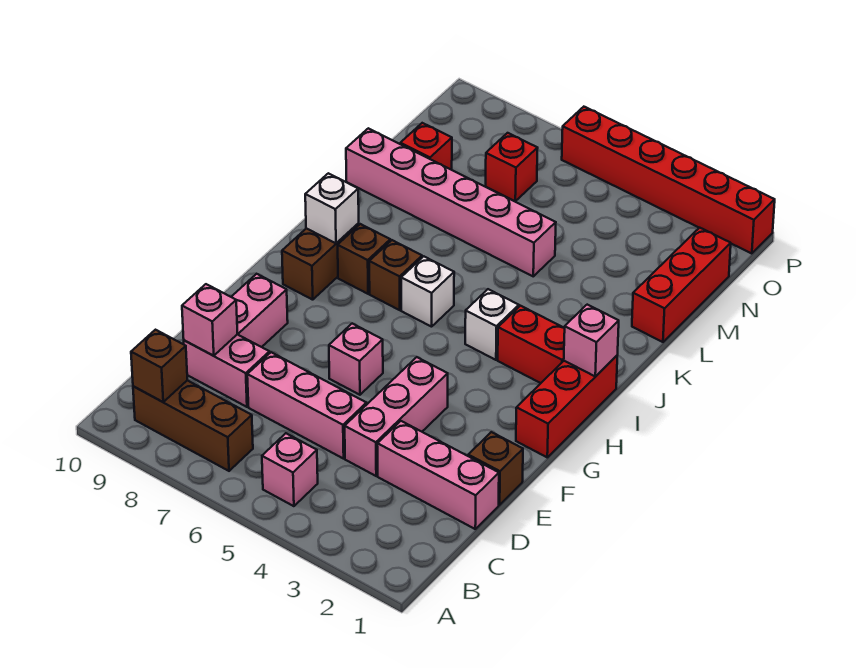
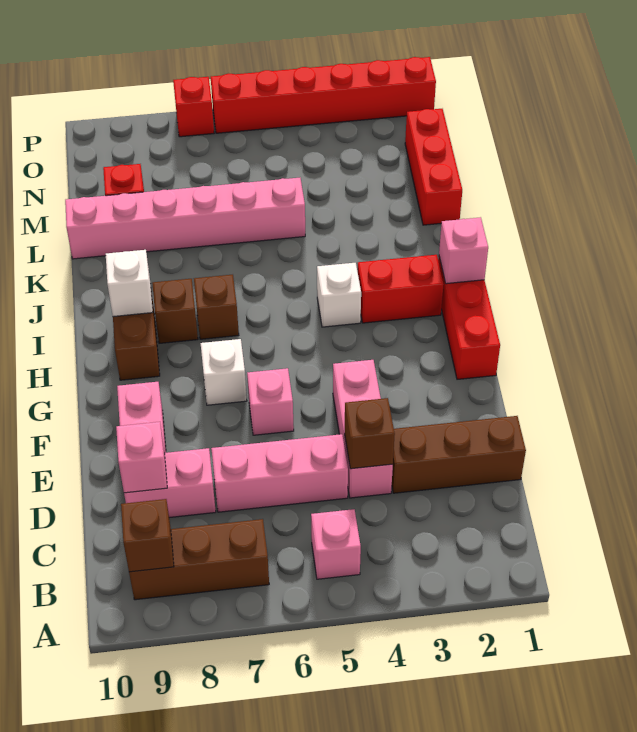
pink 1x3 brick [377,421,499,529] -> brown 1x3 brick [392,416,526,493]
brown 1x1 brick [468,432,523,505] -> brown 1x1 brick moved to [345,398,395,469]
white 1x1 brick [401,256,454,327] -> white 1x1 brick moved to [201,339,247,405]
red 1x1 brick [486,133,538,201] -> red 1x1 brick moved to [173,77,214,137]

